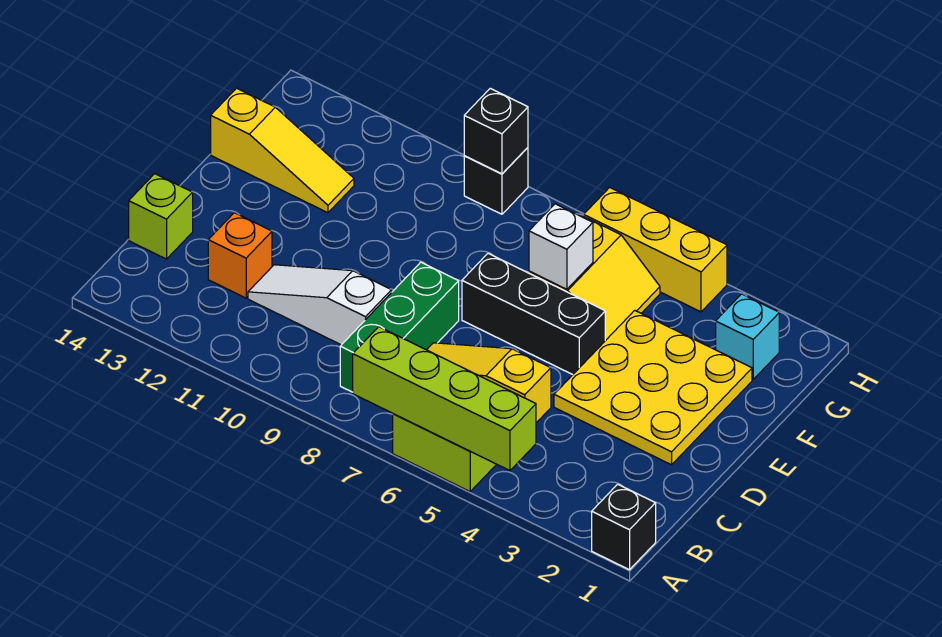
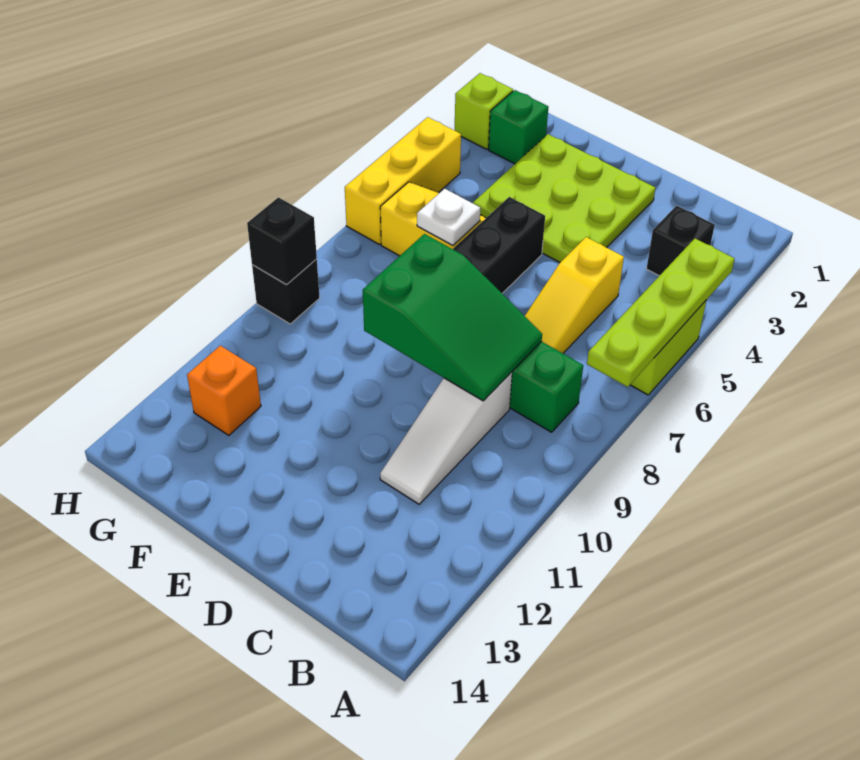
black 1x1 brick [592,484,656,570] -> black 1x1 brick moved to [647,206,715,276]
lime 1x4 brick [353,327,536,471] -> lime 1x4 plate [587,239,735,387]
none -> green 2x3 slope [363,234,542,401]
orange 1x1 brick [208,213,272,298] -> orange 1x1 brick moved to [187,346,261,435]
lime 1x1 brick [129,174,193,259] -> lime 1x1 brick moved to [455,73,513,149]
yellow 3x3 plate [554,310,752,465] -> lime 3x3 plate [473,134,655,262]
white 1x1 brick [529,204,593,289] -> white 1x1 plate [417,189,480,245]
yellow 1x3 slope [211,88,354,213] -> none
cyan 1x1 brick [716,294,779,379] -> green 1x1 brick [489,90,548,164]

